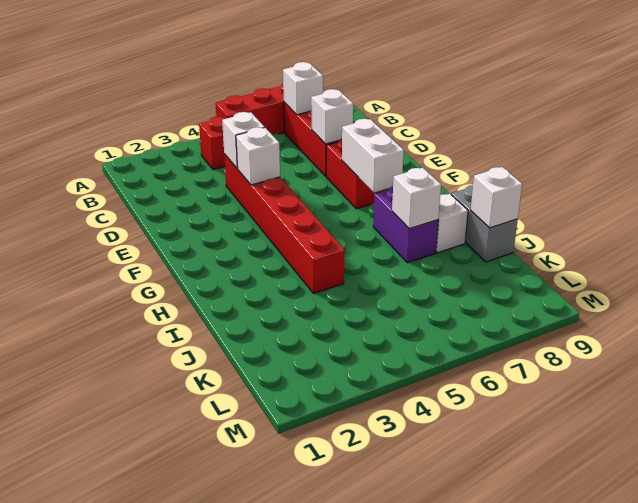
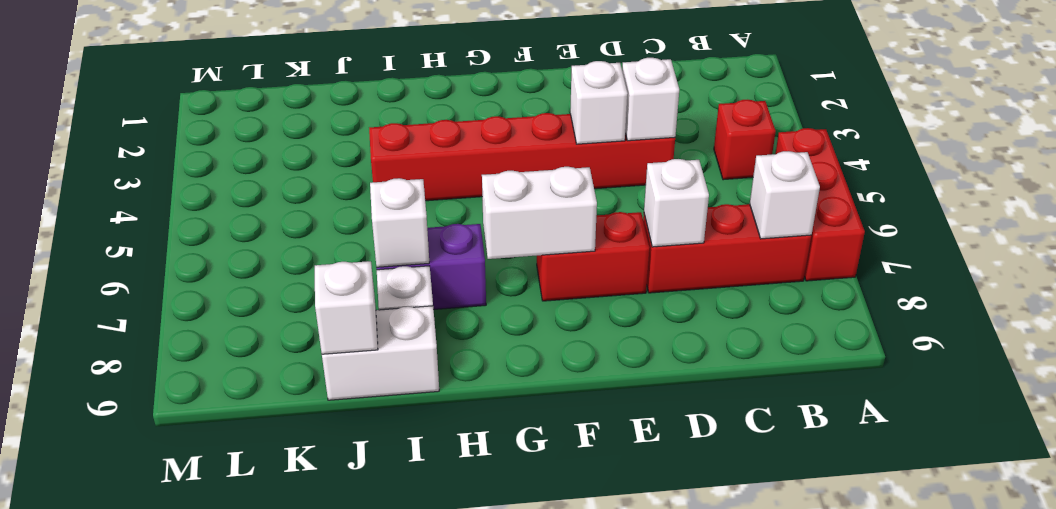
grey 1x2 brick [451,185,518,262] -> white 1x2 brick [322,306,439,400]

